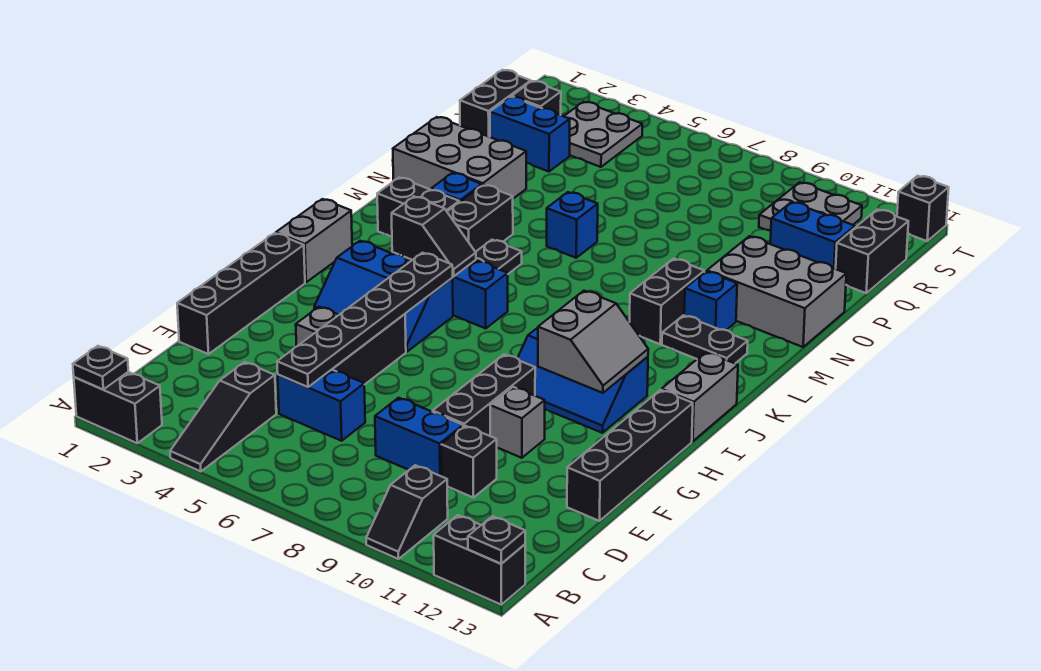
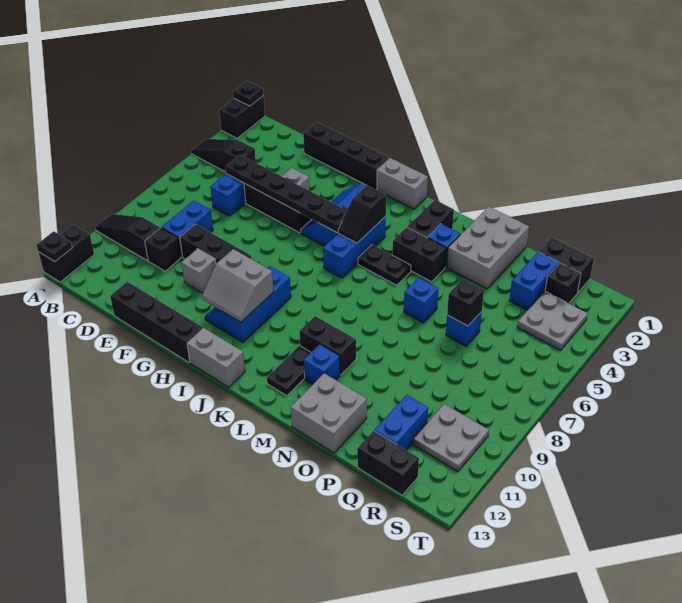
black 1x2 slope [366,465,448,559] -> black 1x3 slope [95,214,160,260]
grey 2x3 brick [707,236,846,347] -> grey 2x2 brick [291,373,367,453]
none -> blue 1x1 brick [446,312,482,346]
black 1x1 brick [897,176,949,241] -> black 1x1 brick moved to [447,279,484,326]

